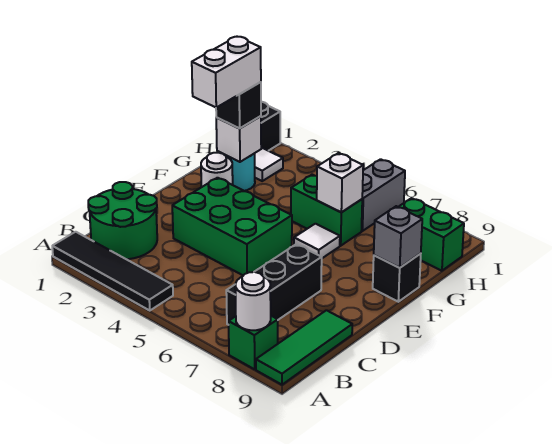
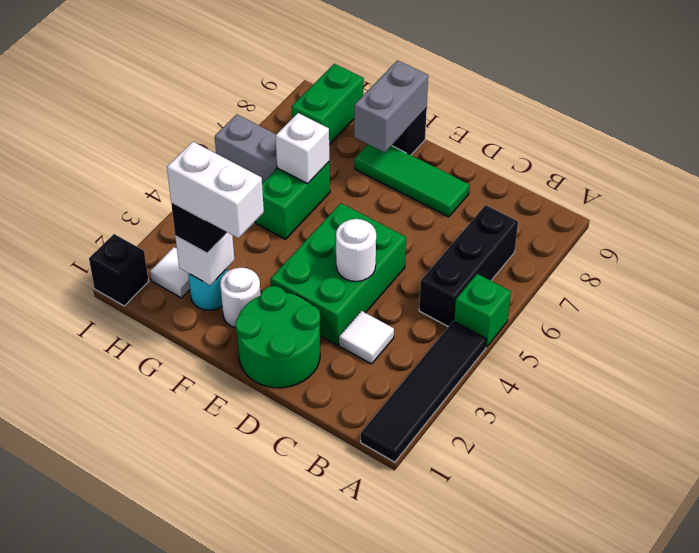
green 1x1 brick [229,316,278,369] -> green 1x1 brick moved to [454,274,511,347]
white 1x1 round brick [235,272,271,330] -> white 1x1 round brick moved to [336,219,376,281]
green 1x3 tile [256,310,352,385] -> green 1x3 tile moved to [354,144,469,217]
green 2x2 round brick [88,182,157,259] -> green 2x2 round brick moved to [235,286,320,388]
black 1x3 brick [226,244,322,325] -> black 1x3 brick turned to [419,205,518,327]
white 1x1 tile [294,224,340,258] -> white 1x1 tile moved to [339,311,394,364]
grey 1x1 brick [374,206,422,268] -> grey 1x2 brick [354,61,428,152]

